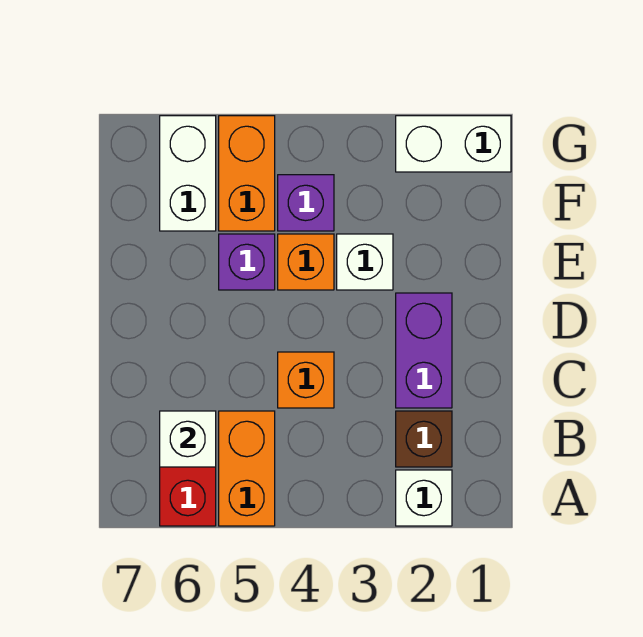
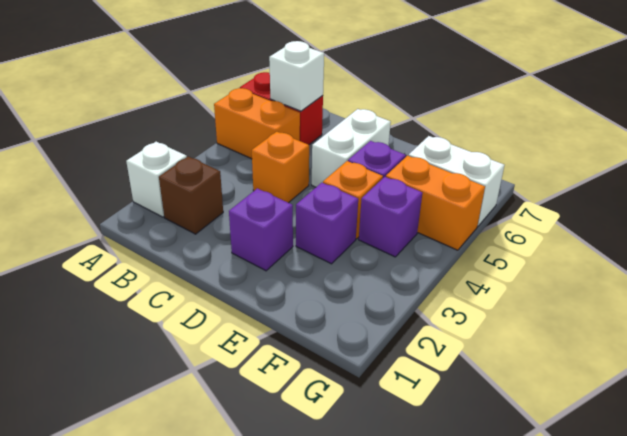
purple 1x2 brick [396,293,452,408] -> purple 1x1 brick [229,188,293,271]
white 1x1 brick [337,234,393,290] -> purple 1x1 brick [296,183,358,264]
white 1x2 brick [396,116,511,172] -> white 1x2 brick moved to [312,109,391,187]

